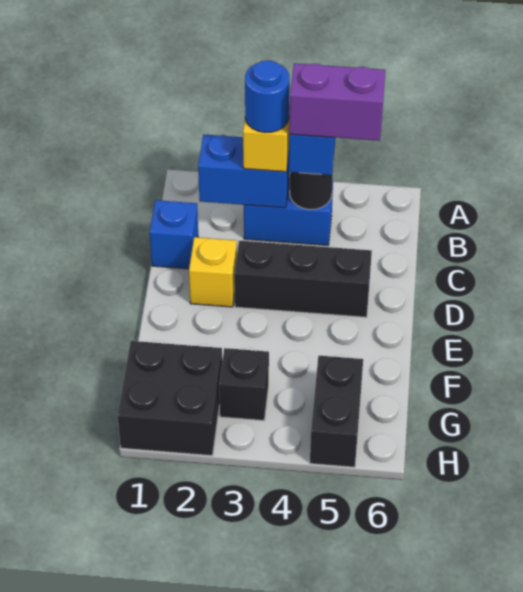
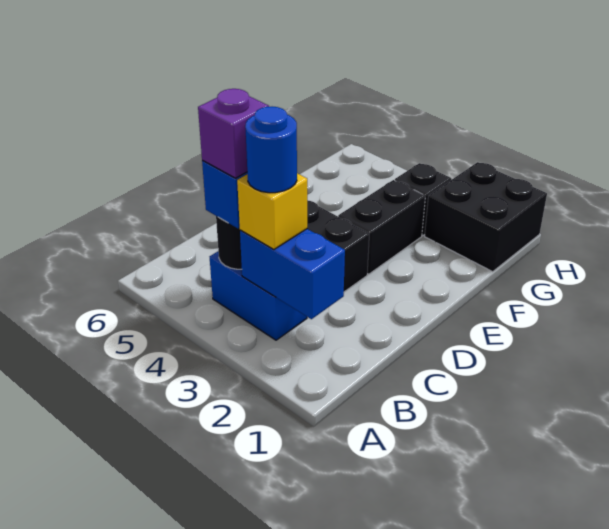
purple 1x2 brick [289,63,385,141] -> purple 1x1 brick [198,89,269,178]
blue 1x1 brick [150,200,198,269] -> none
yellow 1x1 brick [189,237,237,307] -> none
black 1x2 brick [310,356,363,467] -> black 1x2 brick moved to [338,180,425,274]

